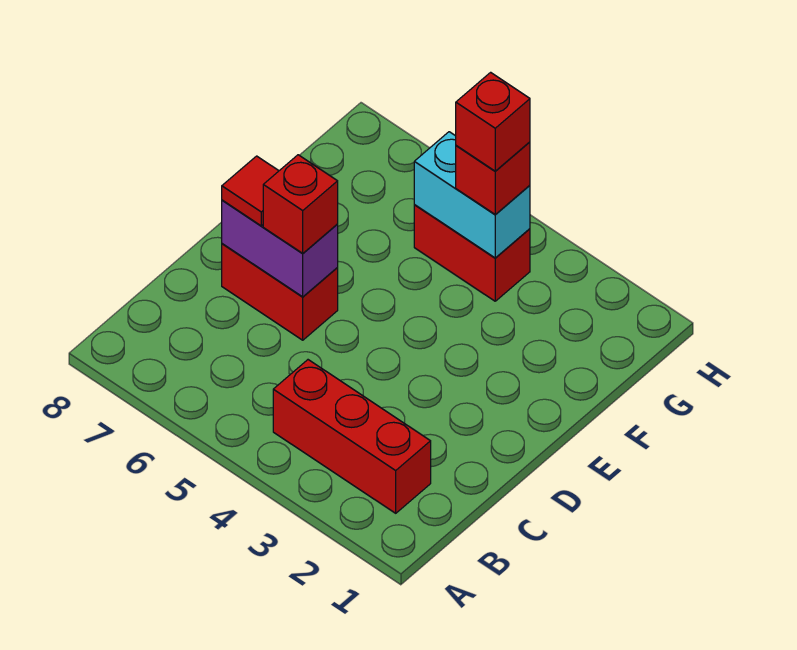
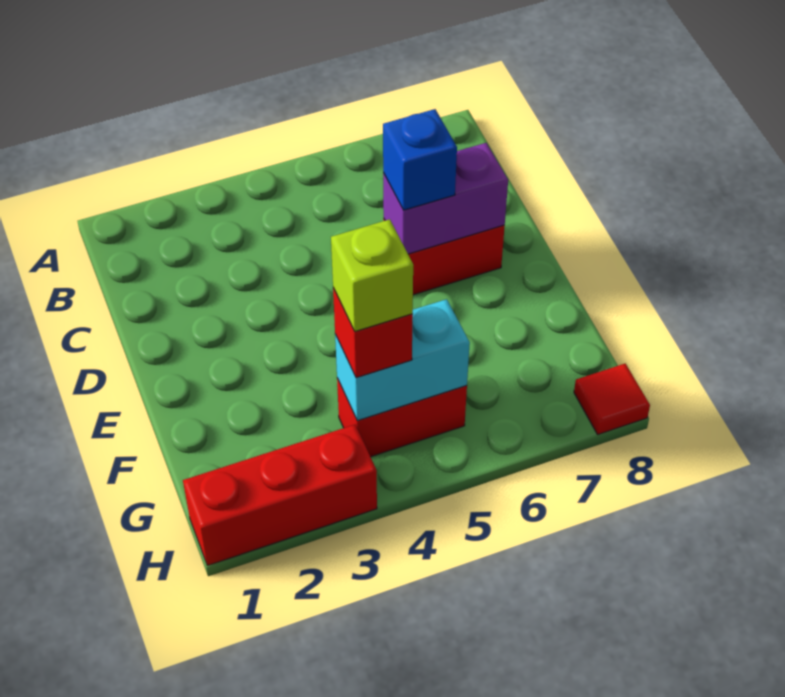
red 1x3 brick [273,360,431,513] -> red 1x3 brick moved to [183,425,377,566]
red 1x1 brick [263,155,338,253] -> blue 1x1 brick [383,109,457,210]
red 1x1 tile [222,156,279,226] -> red 1x1 tile moved to [574,364,650,434]
red 1x1 brick [456,72,530,171] -> lime 1x1 brick [331,219,413,331]

